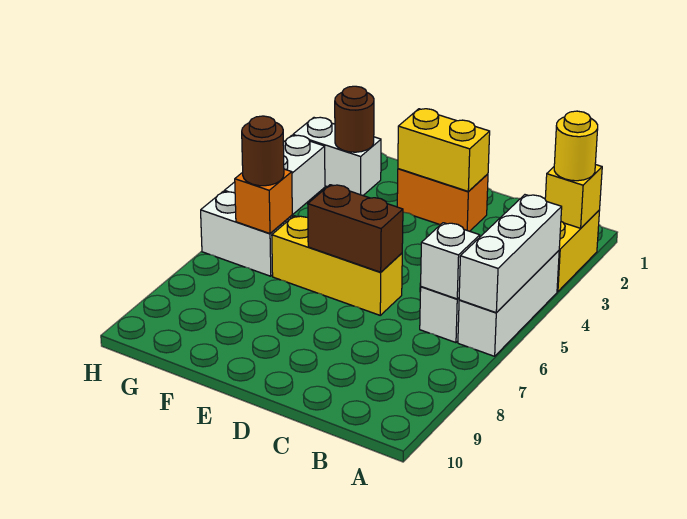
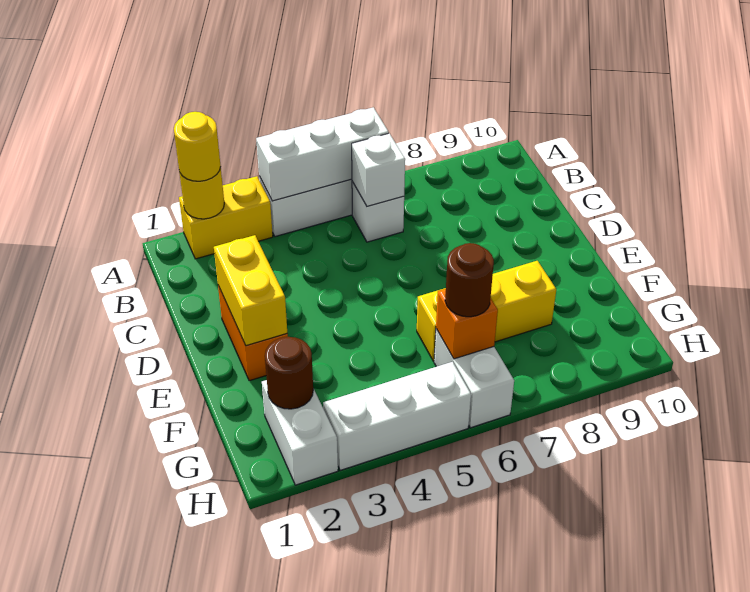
yellow 1x1 brick [545,164,602,228] -> yellow 1x1 round brick [179,167,224,219]
yellow 1x3 brick [272,216,402,315] -> yellow 1x3 brick turned to [417,261,556,361]
brown 1x2 brick [308,185,403,272] -> none

